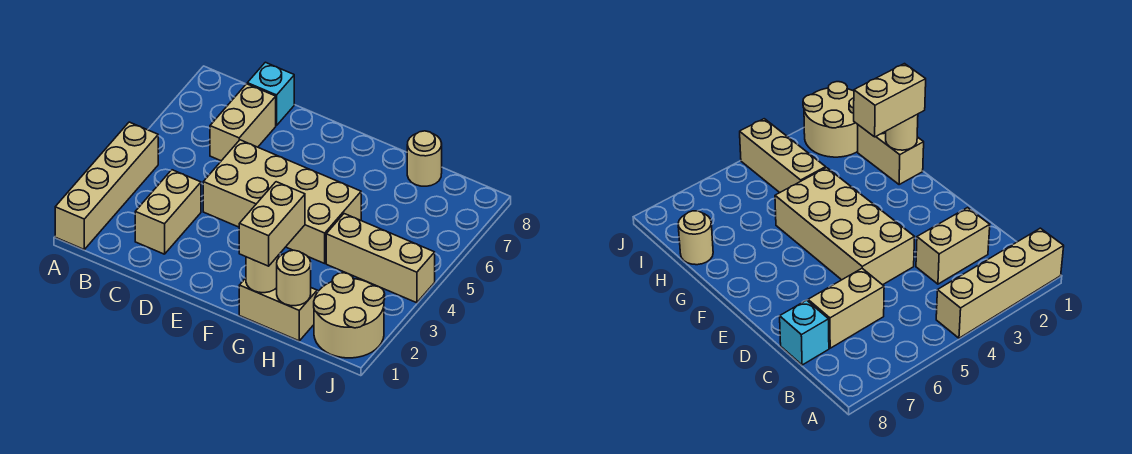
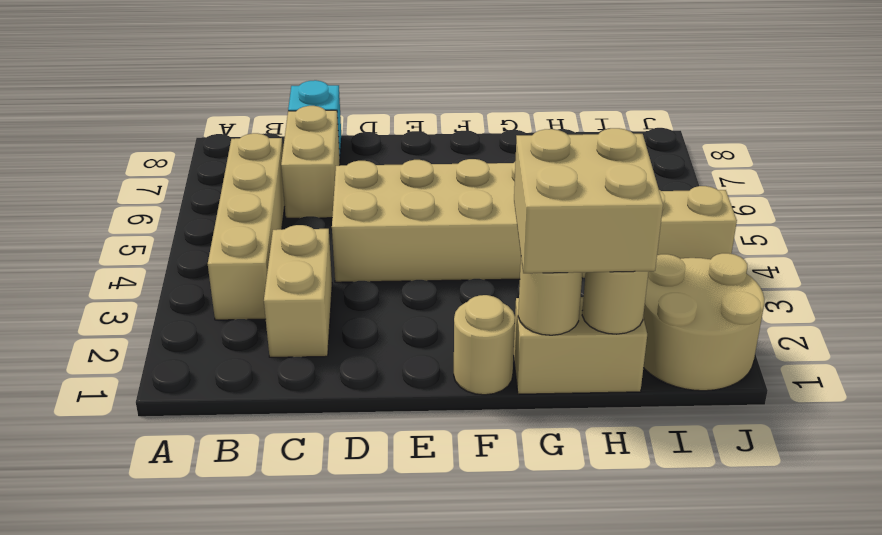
tan 1x4 brick [55,122,158,249] -> tan 1x4 brick moved to [208,133,285,320]
tan 1x2 brick [239,182,305,266] -> tan 2x2 brick [514,128,663,273]
tan 1x1 round brick [407,131,442,186] -> tan 1x1 round brick moved to [454,295,515,395]

